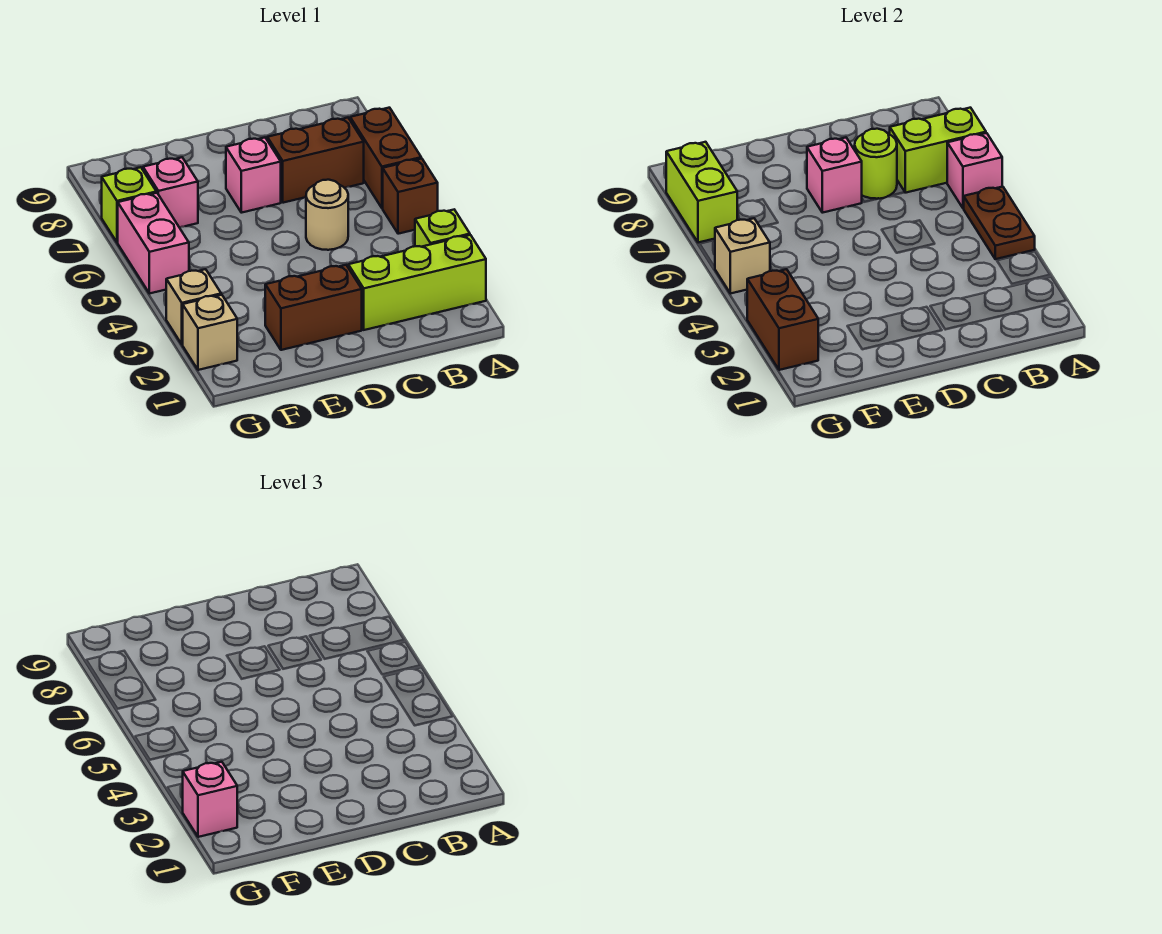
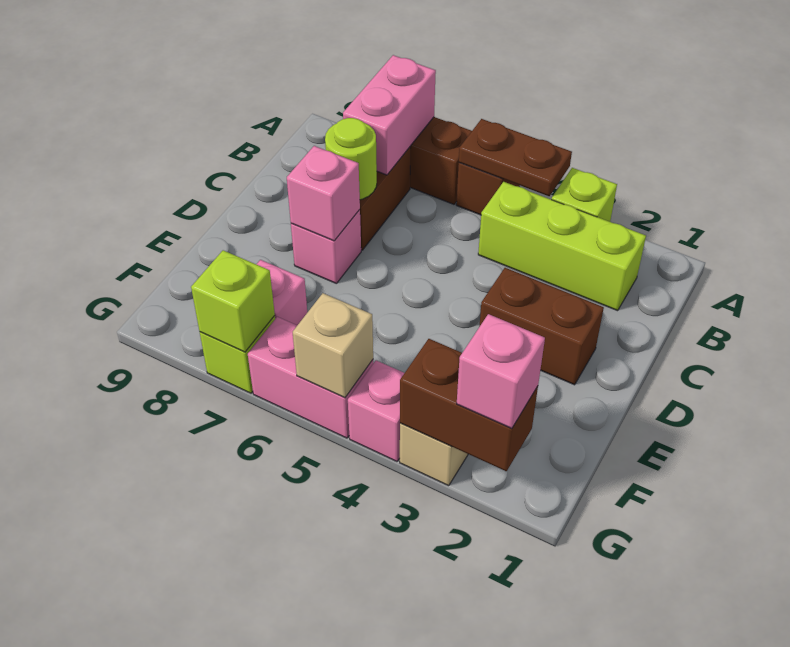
lime 1x3 brick [348,235,486,330] -> lime 1x3 brick turned to [478,182,646,311]
pink 1x1 brick [947,133,1002,208] -> pink 1x1 brick moved to [348,361,404,461]
lime 1x2 brick [890,108,986,193] -> pink 1x2 brick [343,55,436,175]
tan 1x1 round brick [306,180,348,250] -> none
brown 1x2 brick [265,265,362,350] -> brown 1x2 brick turned to [479,268,604,385]
tan 1x1 brick [183,295,237,370] -> none
lime 1x2 brick [666,142,737,243] -> lime 1x1 brick [191,250,275,352]

